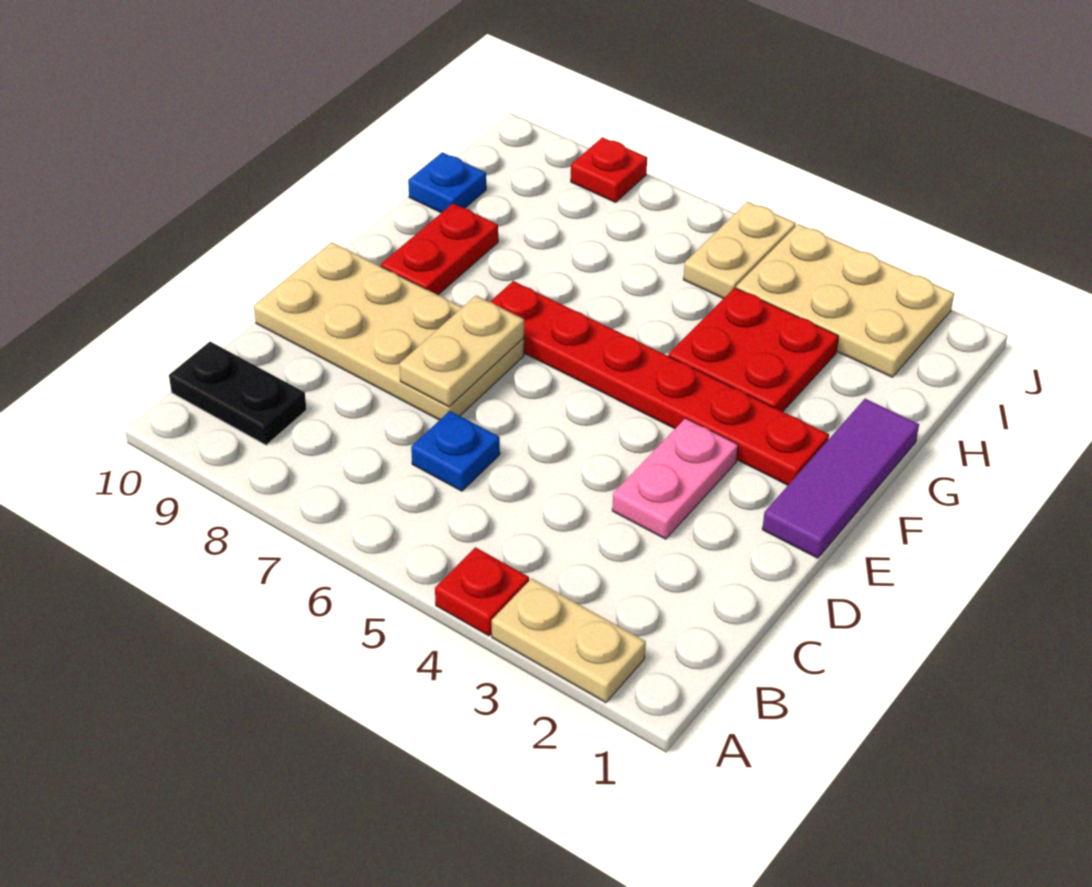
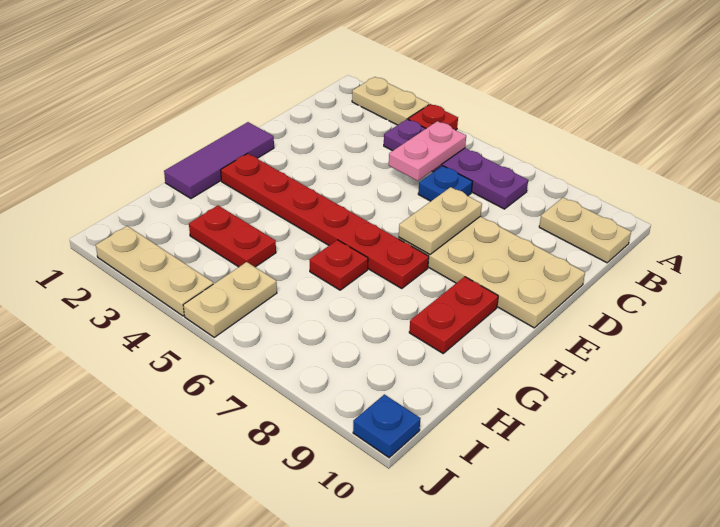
none -> purple 1x4 plate [384,119,528,209]
black 1x2 plate [169,342,306,445] -> tan 1x2 plate [539,197,631,263]
pink 1x2 plate [612,418,738,539] -> pink 1x2 plate moved to [389,121,466,181]
red 2x2 plate [668,288,839,412] -> red 1x2 plate [189,206,276,267]
blue 1x1 plate [408,152,486,213] -> blue 1x1 plate moved to [353,394,421,458]
tan 2x3 plate [736,224,954,377] -> tan 1x3 plate [96,226,214,316]
red 1x1 plate [571,137,647,202] -> red 1x1 plate moved to [310,240,368,290]

